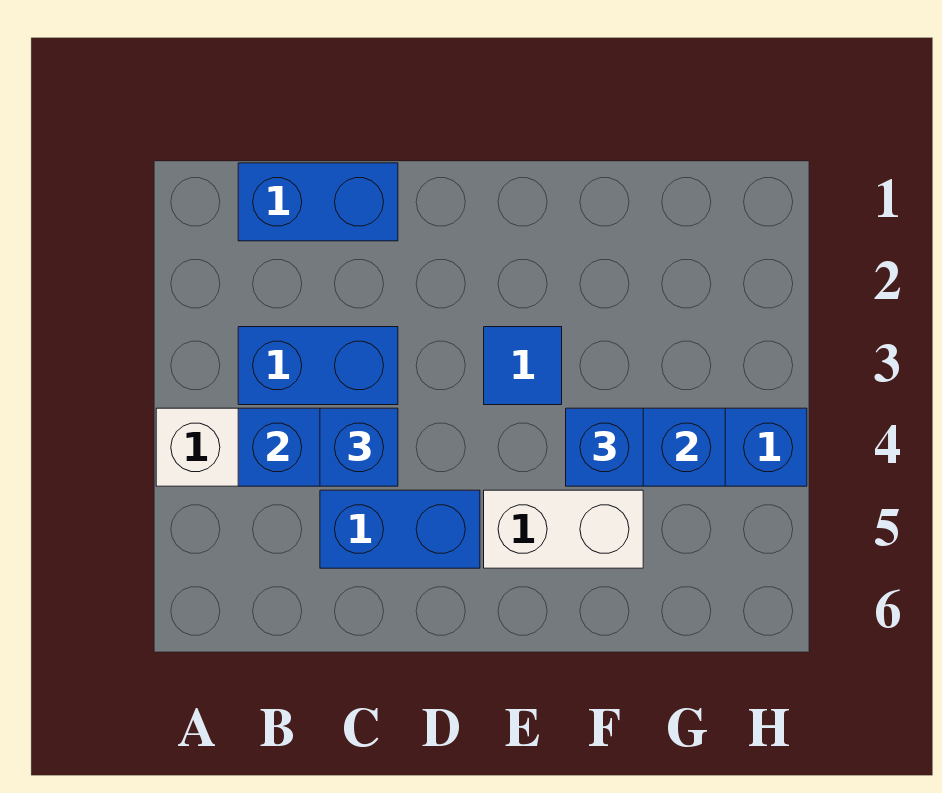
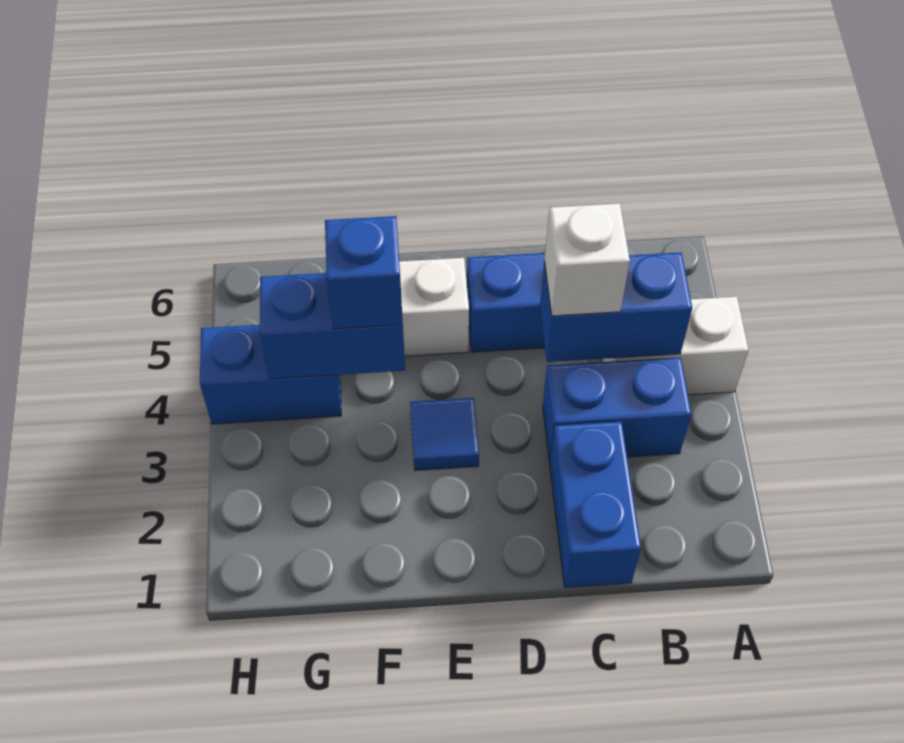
blue 1x2 brick [238,163,398,241] -> blue 1x2 brick turned to [550,421,641,588]
blue 1x1 brick [320,408,398,486] -> white 1x1 brick [544,203,630,316]

